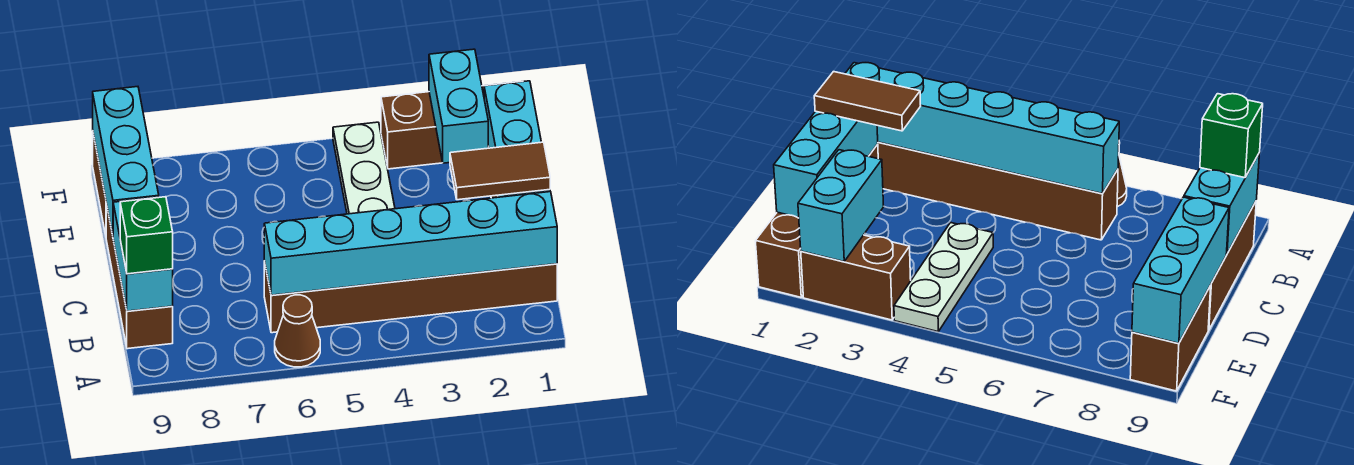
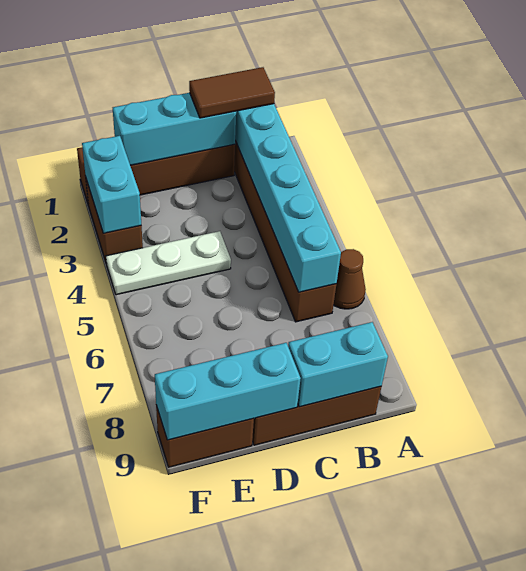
green 1x1 brick [120,197,173,274] -> none
brown 1x2 tile [450,142,550,200] -> brown 1x2 tile turned to [189,67,275,118]
cyan 1x2 brick [429,49,488,163] -> cyan 1x2 brick turned to [82,136,141,233]

